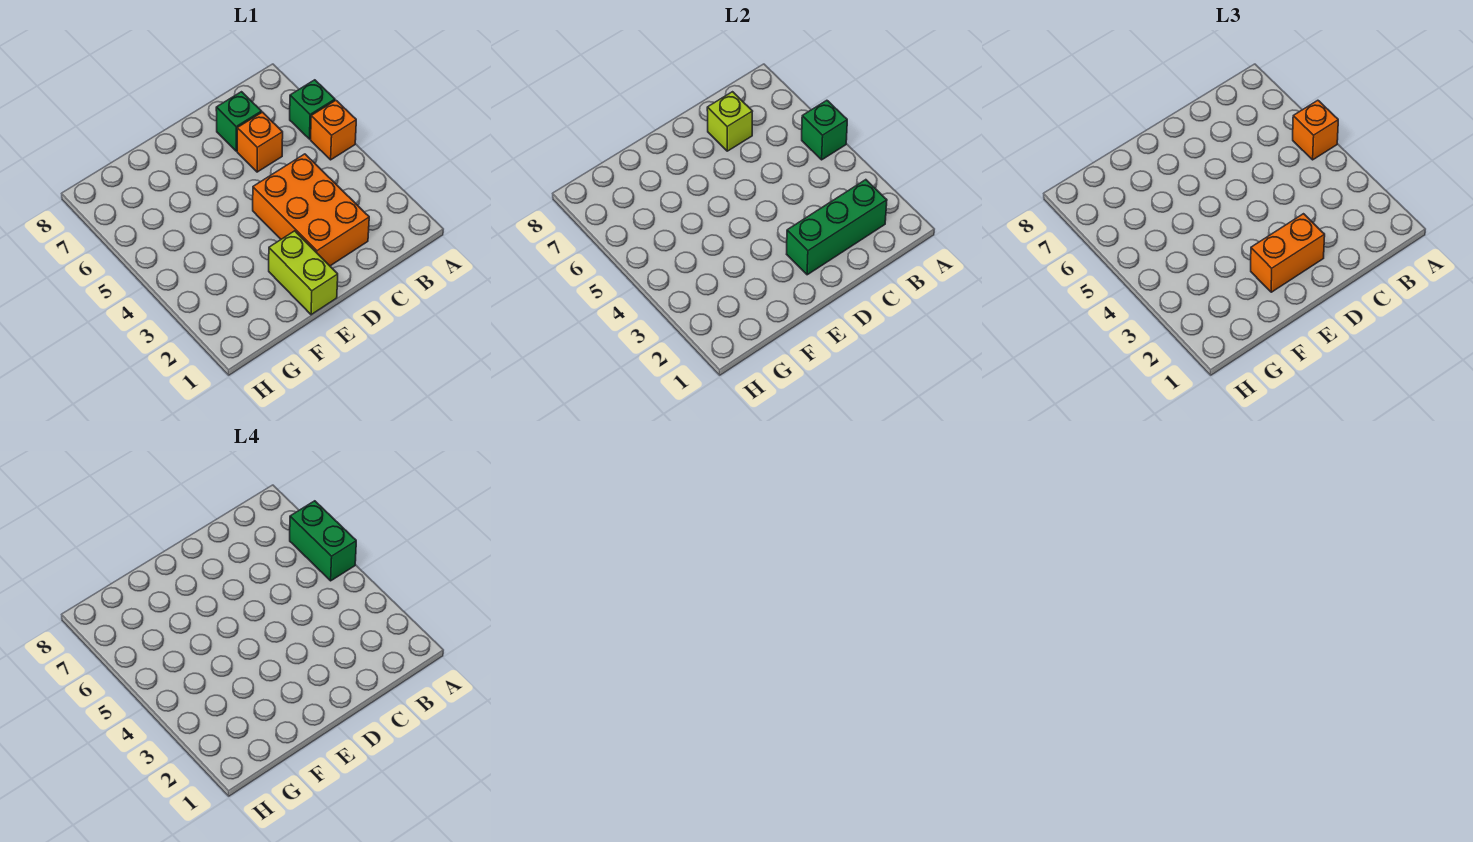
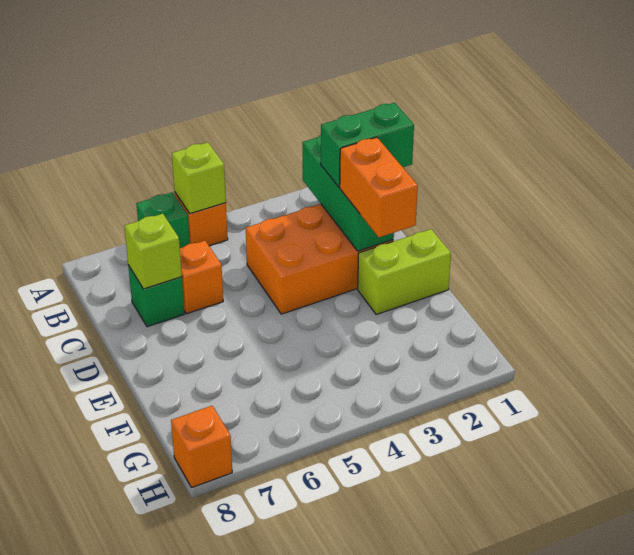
green 1x1 brick [802,100,847,160] -> lime 1x1 brick [172,142,226,214]
orange 1x1 brick [1293,100,1338,160] -> orange 1x1 brick moved to [171,406,232,488]
green 1x2 brick [290,501,356,581] -> green 1x2 brick moved to [321,103,414,187]

